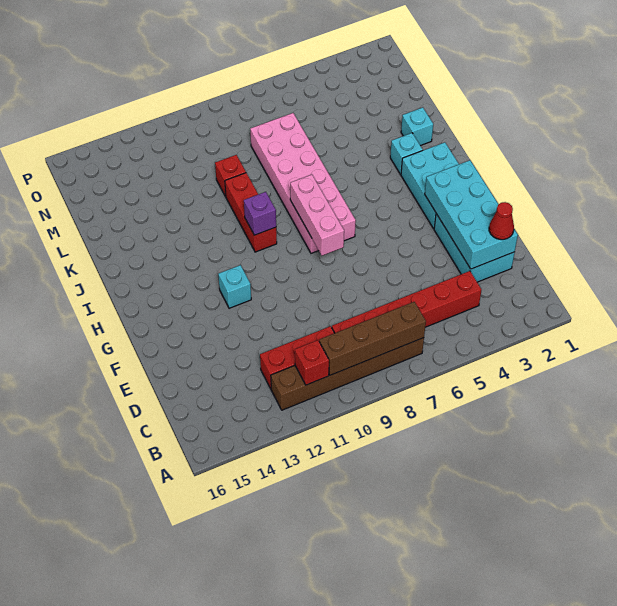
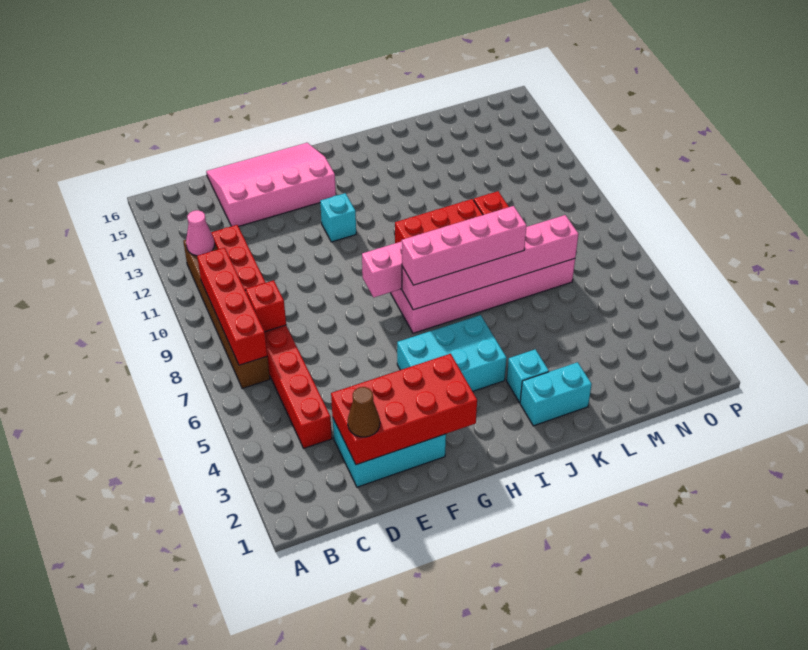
brown 1x4 brick [319,302,426,375] -> red 1x4 brick [197,248,267,365]
red 1x1 brick [295,340,329,385] -> red 1x1 brick moved to [246,280,286,332]
none -> pink 1x1 cone [186,210,215,256]
cyan 2x4 brick [425,160,518,269] -> red 2x4 brick [331,354,477,465]
red 1x1 cone [489,202,514,240] -> brown 1x1 cone [348,387,380,437]
none -> pink 3x4 slope [206,143,336,226]
cyan 2x3 brick [401,142,459,229] -> cyan 2x3 brick moved to [397,315,507,391]
none -> pink 1x6 brick [402,215,578,310]
none -> pink 1x4 brick [402,206,527,285]
purple 1x1 brick [244,192,276,235] -> none
cyan 1x1 brick [401,107,433,146] -> cyan 1x2 brick [520,362,592,426]

